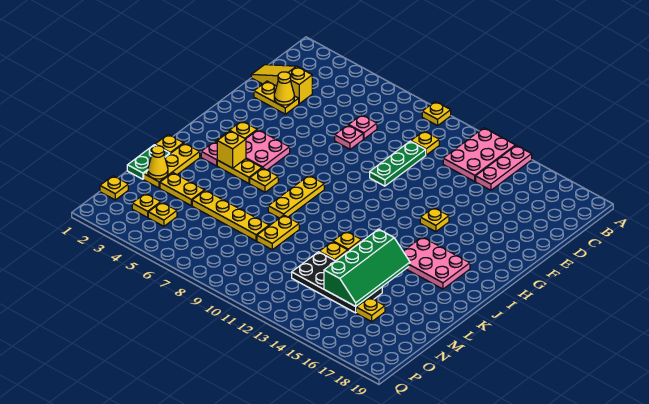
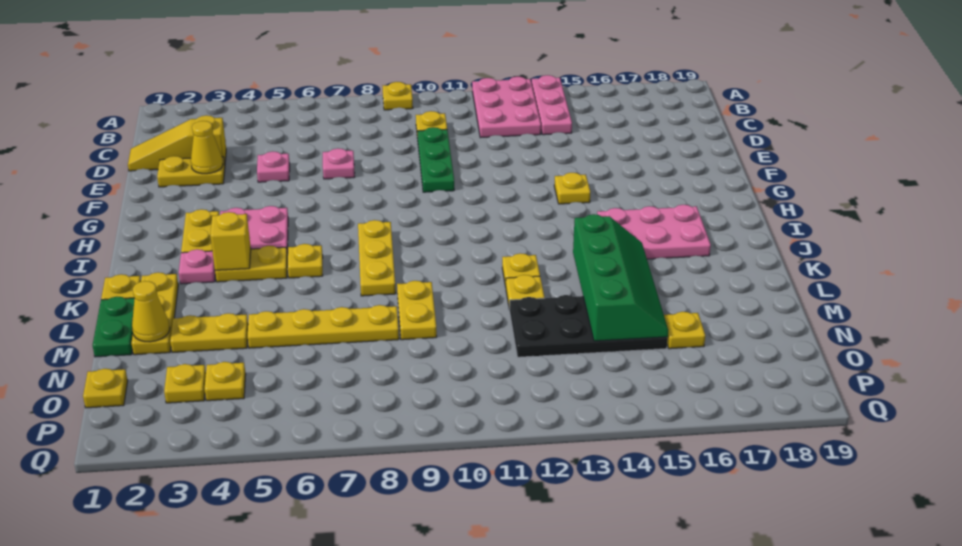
pink 1x1 plate [349,115,377,139] -> pink 1x1 plate moved to [257,151,290,182]

